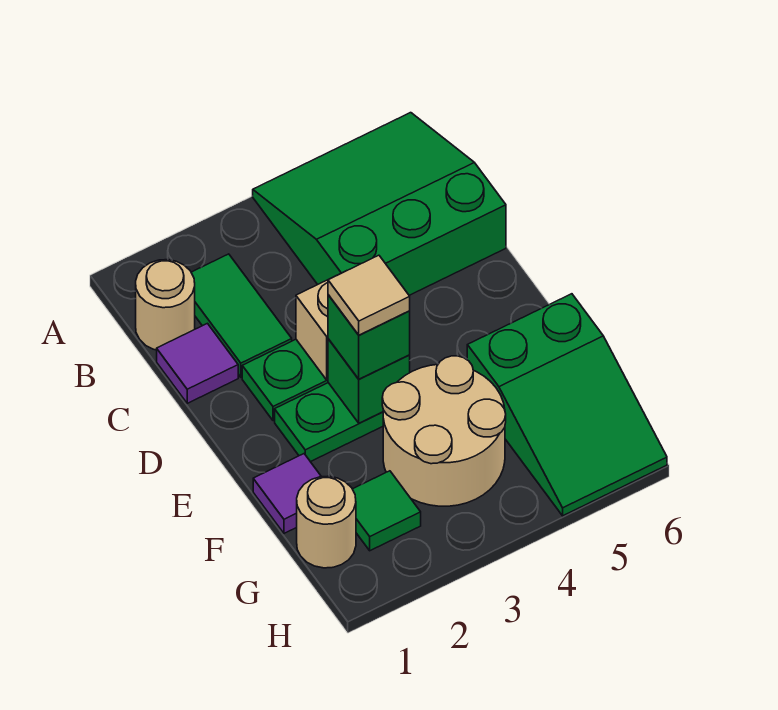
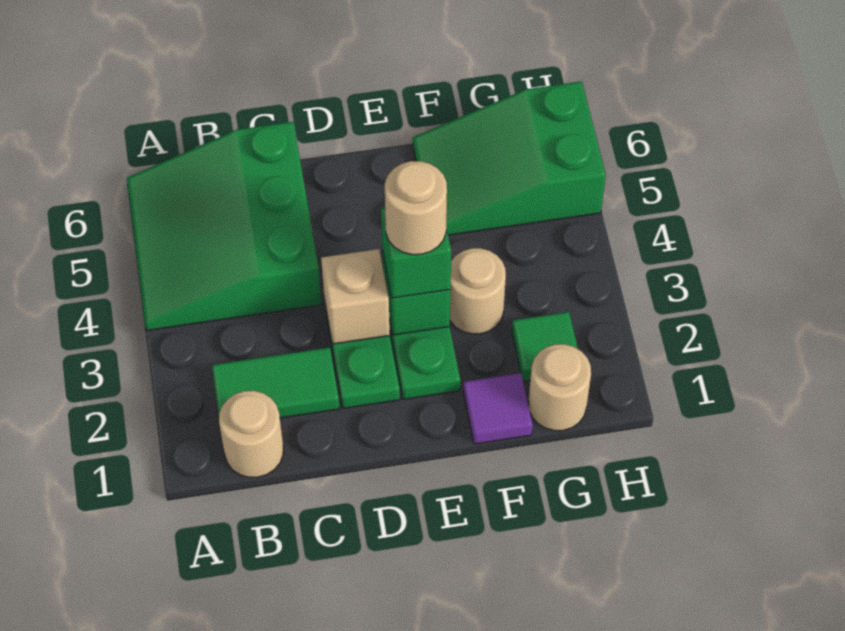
purple 1x1 tile [157,323,238,403] -> none
tan 1x1 tile [328,255,410,335] -> tan 1x1 round brick [385,161,447,255]
tan 2x2 round brick [382,356,506,506] -> tan 1x1 round brick [450,248,506,334]
green 2x3 slope [467,294,667,516] -> green 2x3 slope turned to [413,81,606,235]

